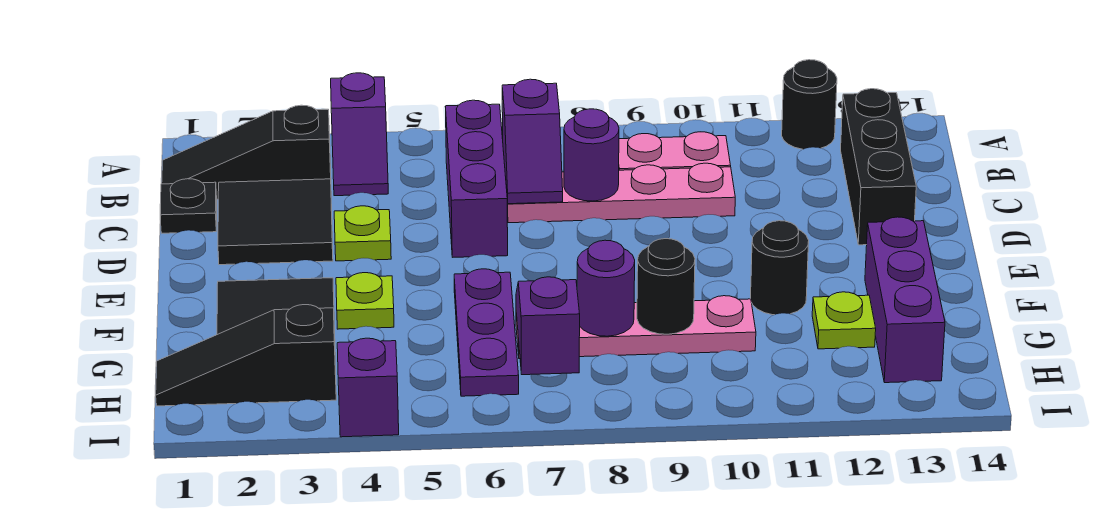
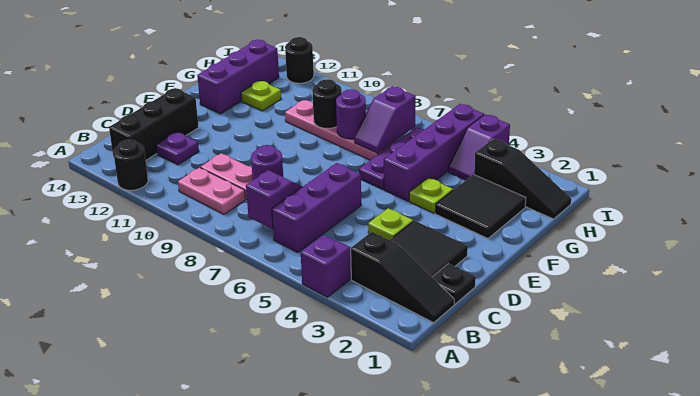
none -> purple 1x1 plate [156,132,199,165]
none -> purple 1x4 brick [384,104,484,201]
black 1x1 round brick [750,221,809,315] -> black 1x1 round brick moved to [285,37,314,83]

